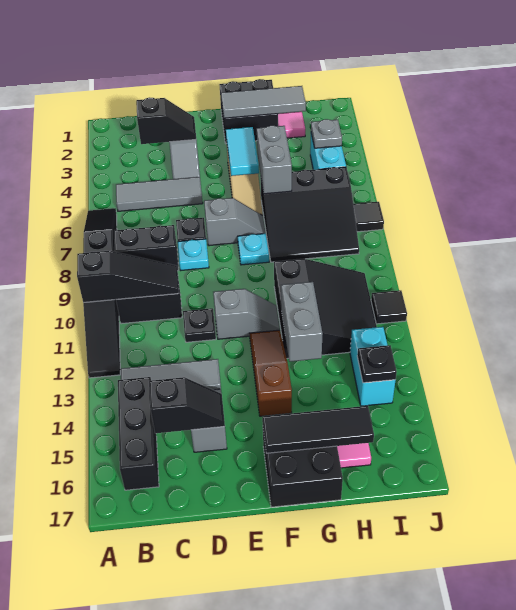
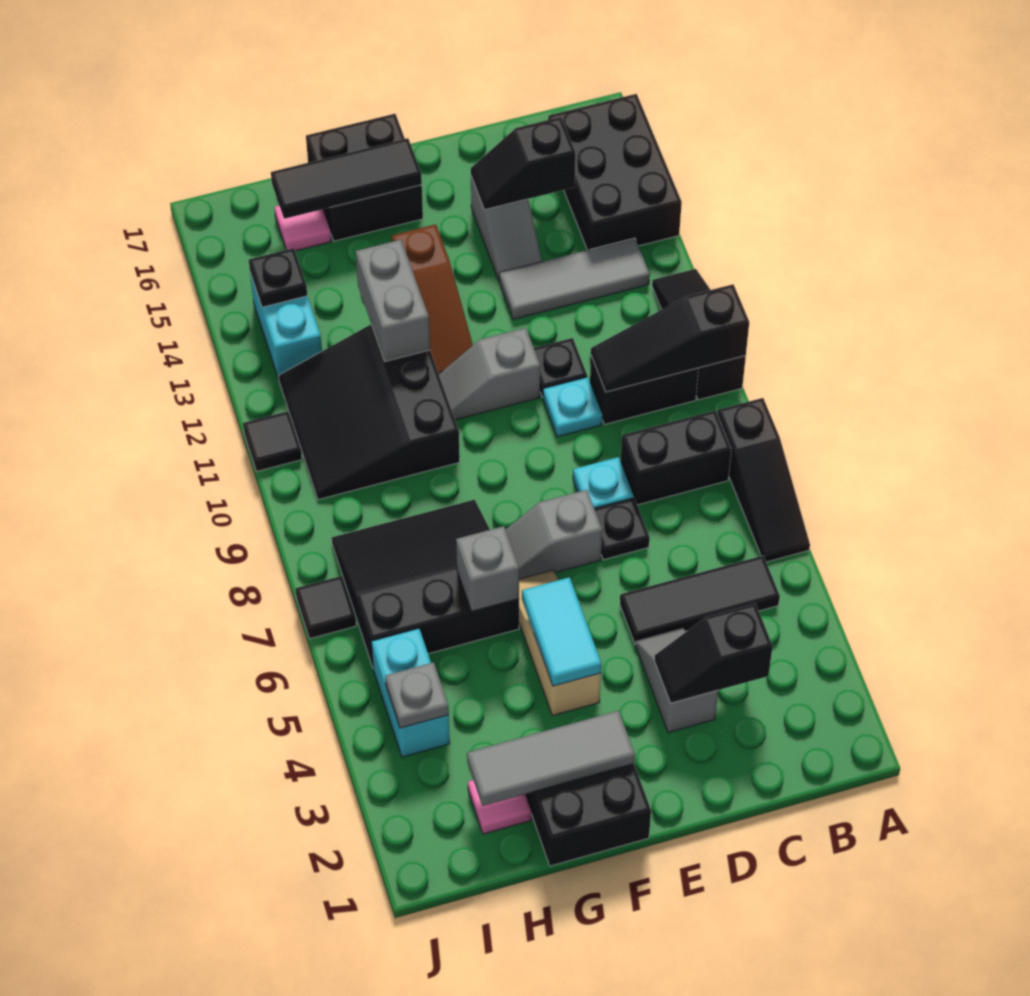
grey 1x3 tile [116,177,203,211] -> black 1x3 tile [620,556,780,645]
black 1x3 brick [118,377,159,490] -> black 2x3 brick [548,94,682,250]
cyan 1x1 plate [238,233,269,265] -> cyan 1x1 plate moved to [543,377,602,437]
grey 1x2 brick [257,126,292,194] -> grey 1x1 brick [456,526,519,611]

